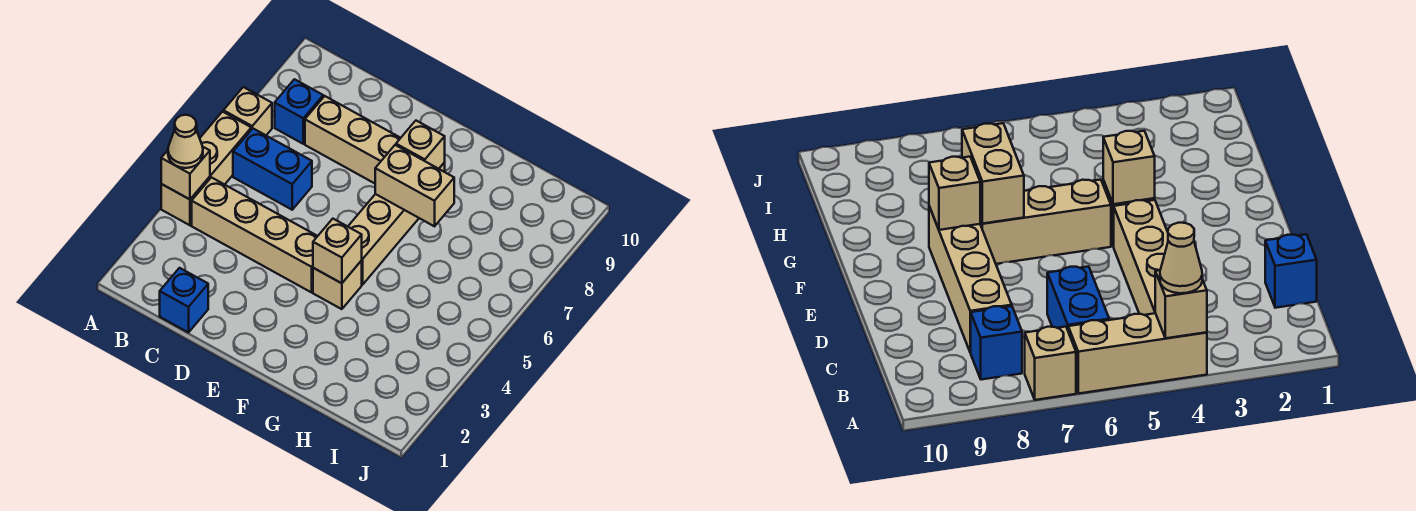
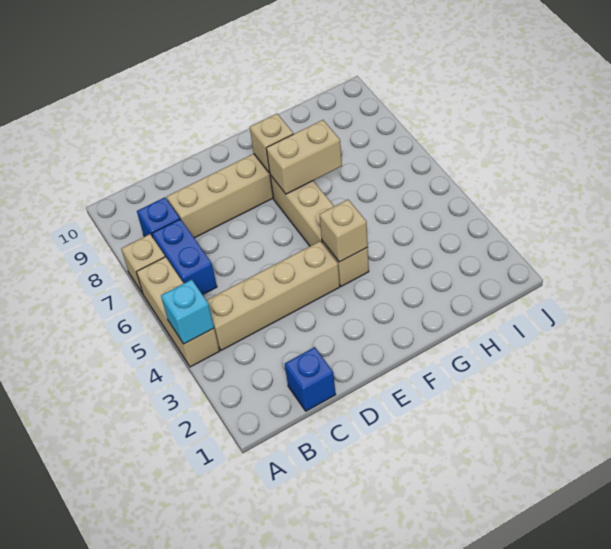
tan 1x1 brick [161,146,210,199] -> cyan 1x1 brick [161,280,214,344]
tan 1x1 cone [168,115,203,168] -> none
blue 1x2 brick [233,129,312,210] -> blue 1x2 brick turned to [152,219,217,295]

